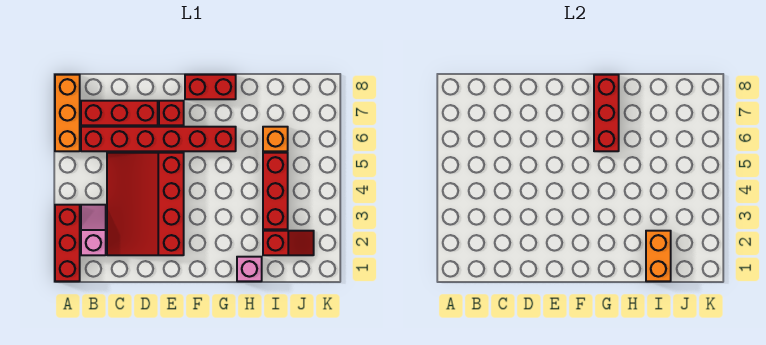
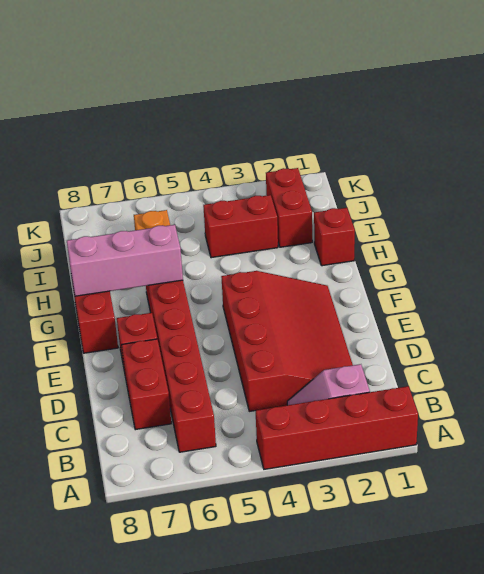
red 1x3 brick [55,205,80,281] -> red 1x4 brick [256,386,418,469]
orange 1x3 brick [55,75,80,151] -> none
red 1x3 brick [81,101,158,125] -> red 1x2 brick [122,339,171,430]
red 3x4 slope [107,153,184,255] -> red 3x4 slope turned to [221,271,353,411]
red 1x3 brick [594,75,619,151] -> pink 1x3 brick [67,225,183,296]
pink 1x1 brick [237,257,262,281] -> red 1x1 brick [314,208,355,266]
orange 1x2 brick [646,231,671,281] -> none
red 1x2 slope [263,231,314,255] -> red 1x2 brick [266,168,312,247]
red 1x3 brick [263,153,288,229] -> red 1x2 brick [203,195,278,258]

